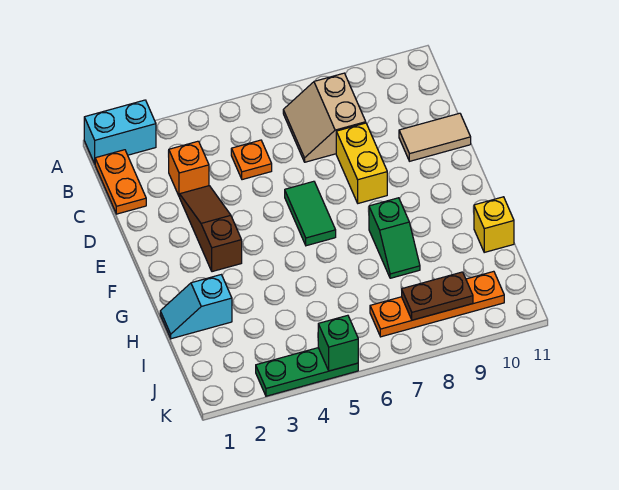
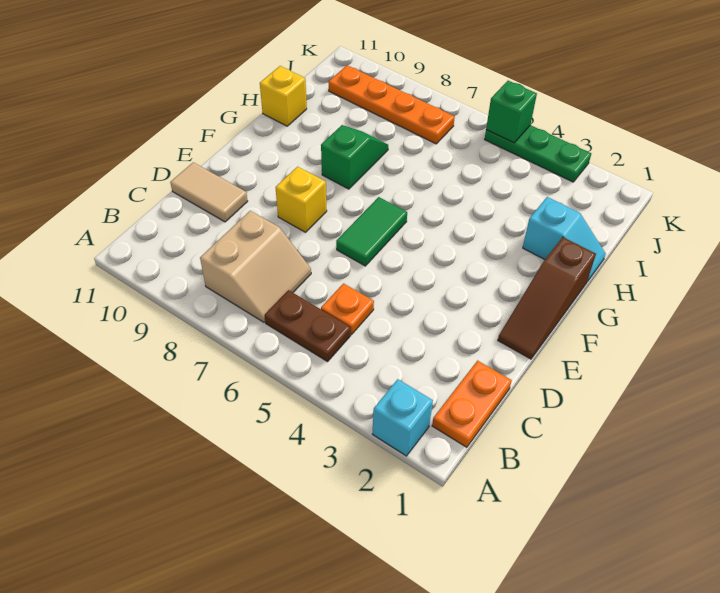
cyan 1x2 brick [84,100,156,164] -> cyan 1x1 brick [373,379,433,456]
orange 1x1 brick [168,141,209,197] -> none
brown 1x3 slope [180,186,242,272] -> brown 1x3 slope moved to [498,237,596,359]
yellow 1x2 brick [336,123,387,203] -> yellow 1x1 brick [275,166,327,232]
brown 1x2 plate [402,272,473,320] -> brown 1x2 plate moved to [265,290,351,362]

